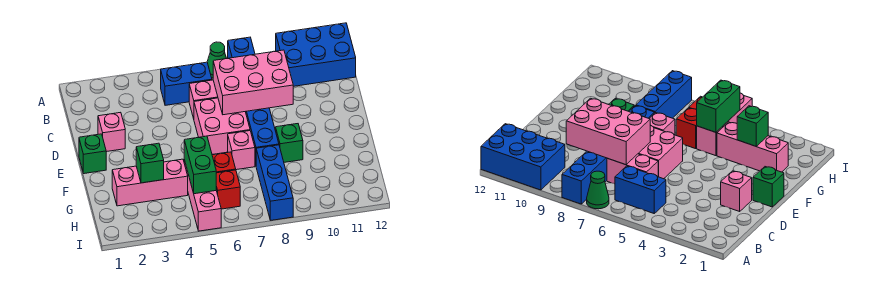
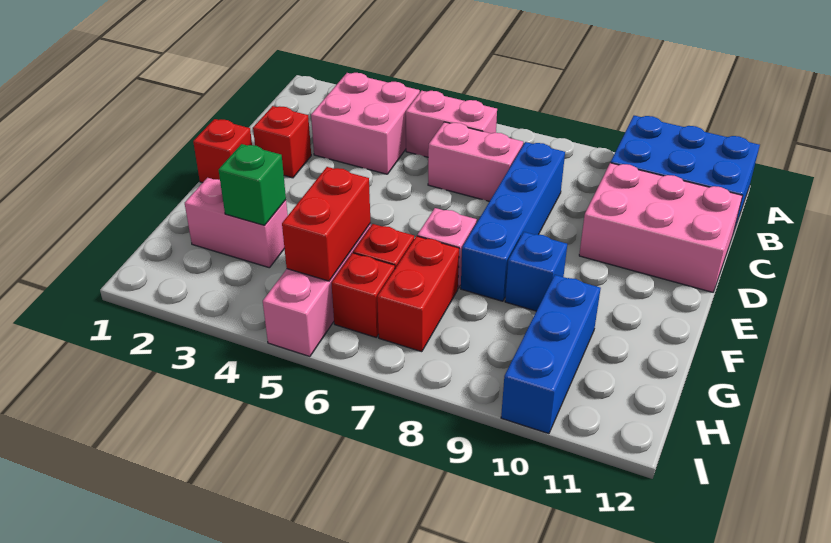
green 1x1 cone [207,42,227,78] -> none
blue 1x6 brick [228,37,279,165] -> blue 1x4 brick [461,142,565,301]
blue 1x2 brick [161,62,212,105] -> pink 1x2 brick [406,91,497,157]
pink 2x3 brick [213,50,293,115] -> pink 2x3 brick moved to [579,163,743,292]
pink 1x1 brick [98,112,125,152] -> red 1x1 brick [253,106,311,178]
pink 2x2 brick [194,98,250,155] -> pink 2x2 brick moved to [311,73,420,174]
green 1x1 brick [79,134,106,174] -> red 1x1 brick [193,119,252,183]
green 1x1 brick [276,124,303,162] -> blue 1x1 brick [505,232,567,311]
pink 1x3 brick [112,159,188,206] -> pink 1x2 brick [185,178,288,268]
green 1x2 brick [184,136,216,194] -> red 1x2 brick [282,167,370,281]
none -> red 1x2 brick [377,236,459,352]
blue 1x3 brick [256,145,293,220] -> blue 1x3 brick moved to [501,275,601,434]

